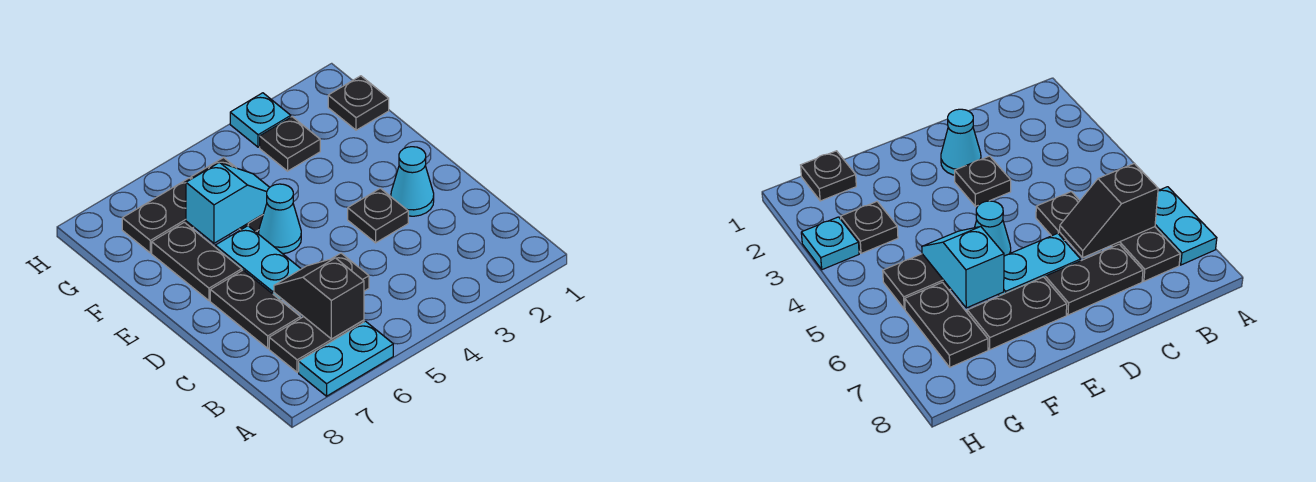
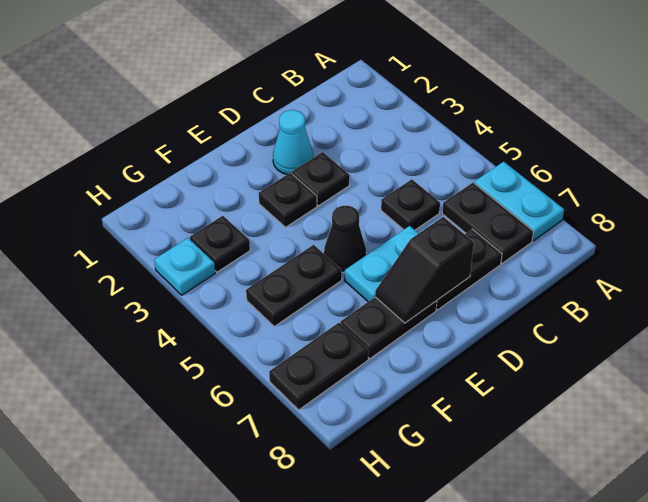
black 1x2 slope [274,258,364,339] -> black 1x2 slope moved to [375,217,474,323]
cyan 1x1 cone [259,184,301,254] -> black 1x1 cone [324,206,366,272]
cyan 1x2 slope [186,162,270,243] -> none
black 1x1 plate [328,76,389,130] -> black 1x1 plate moved to [259,173,317,227]
black 1x2 plate [122,178,193,253] -> black 1x2 plate turned to [269,323,369,410]

